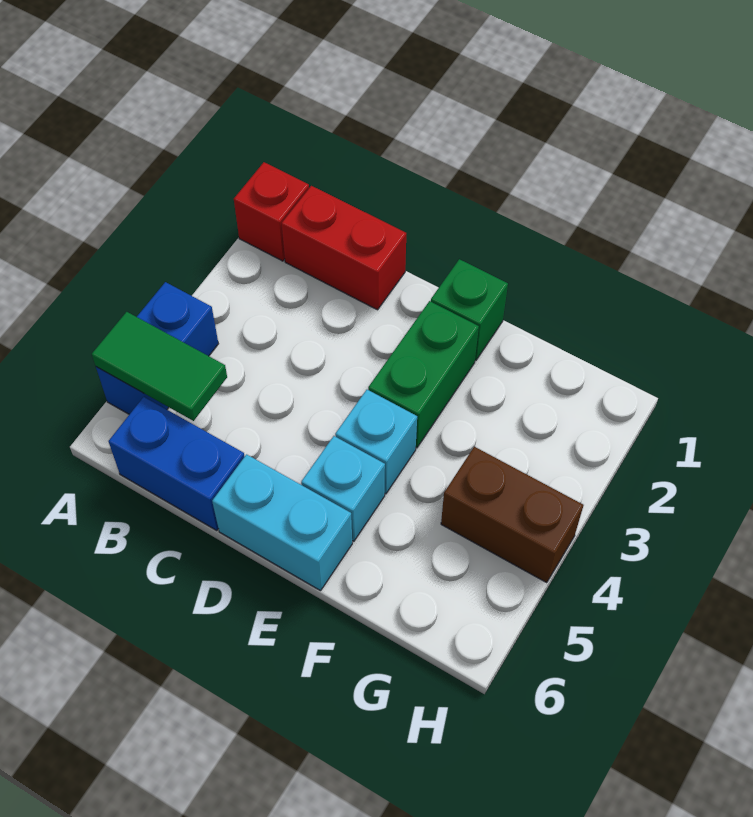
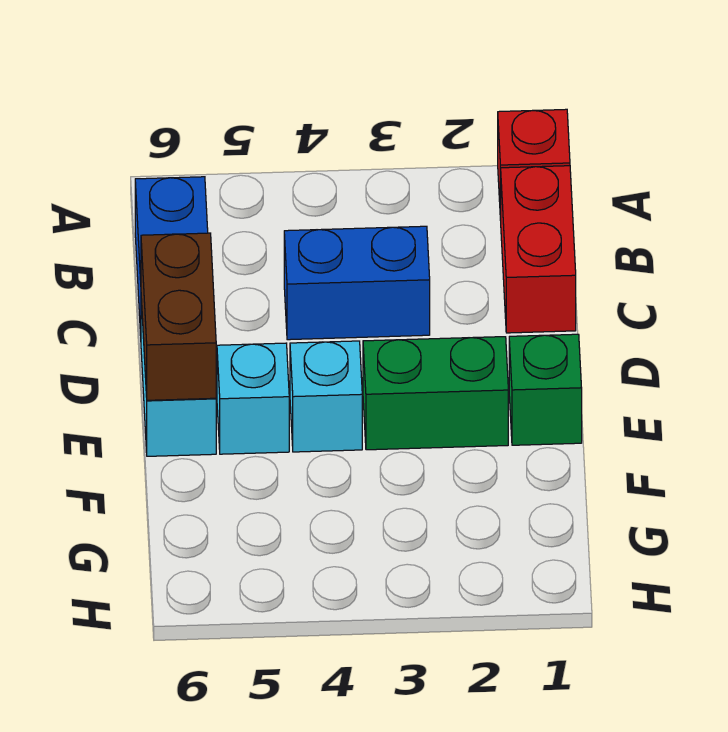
blue 1x2 brick [96,282,218,414] -> blue 1x2 brick moved to [284,226,430,340]
green 1x2 tile [92,312,227,421] -> none
brown 1x2 brick [441,447,583,583] -> brown 1x2 brick moved to [141,233,216,400]

